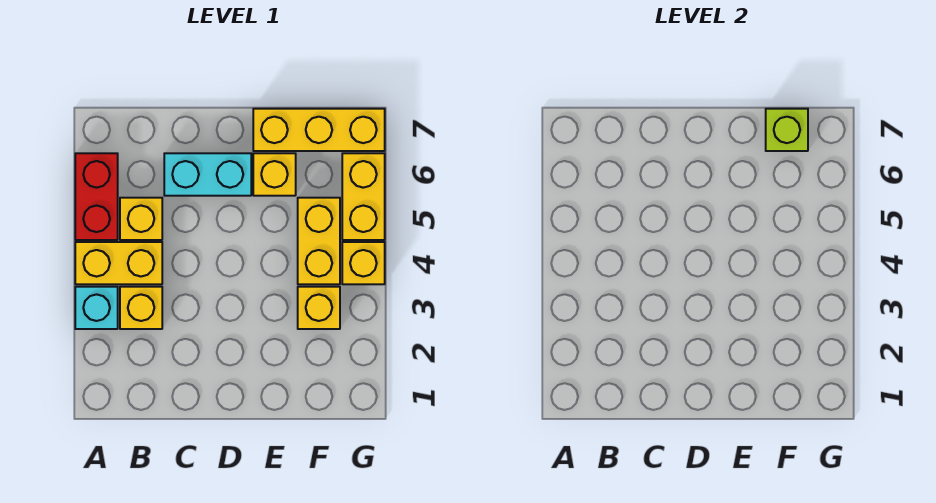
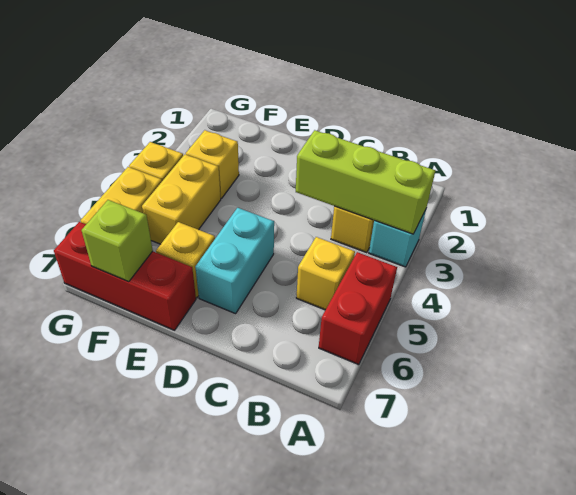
none -> lime 1x3 brick [296,130,435,234]
yellow 1x2 brick [75,242,162,284] -> none
cyan 1x2 brick [164,153,251,196] -> cyan 1x2 brick turned to [195,208,274,314]
yellow 1x3 brick [253,109,385,151] -> red 1x3 brick [54,222,196,330]

